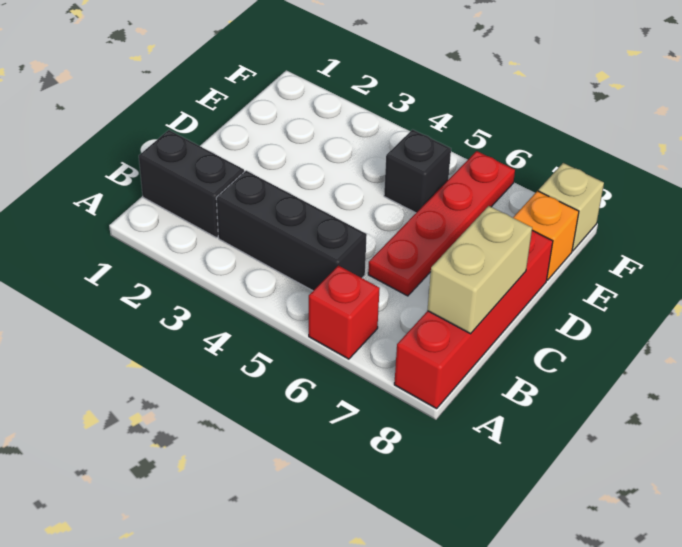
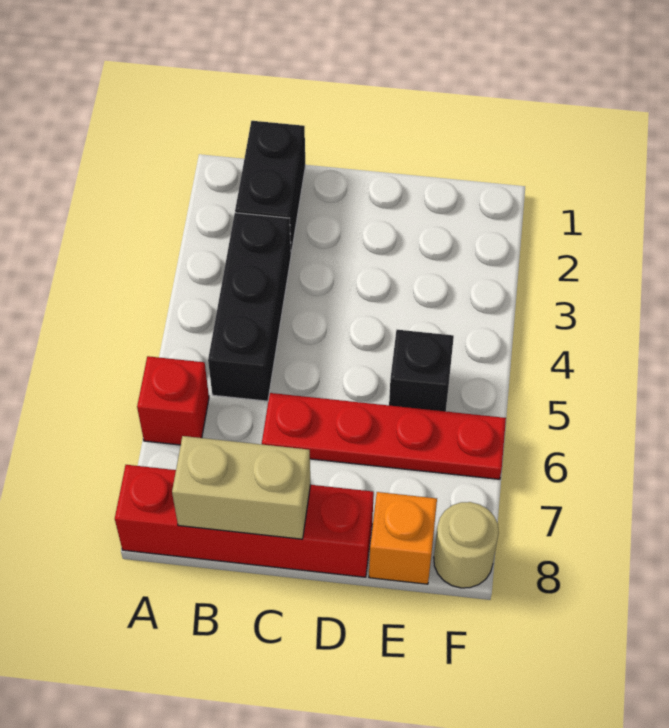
tan 1x1 brick [539,163,604,251] -> tan 1x1 round brick [434,502,499,588]

